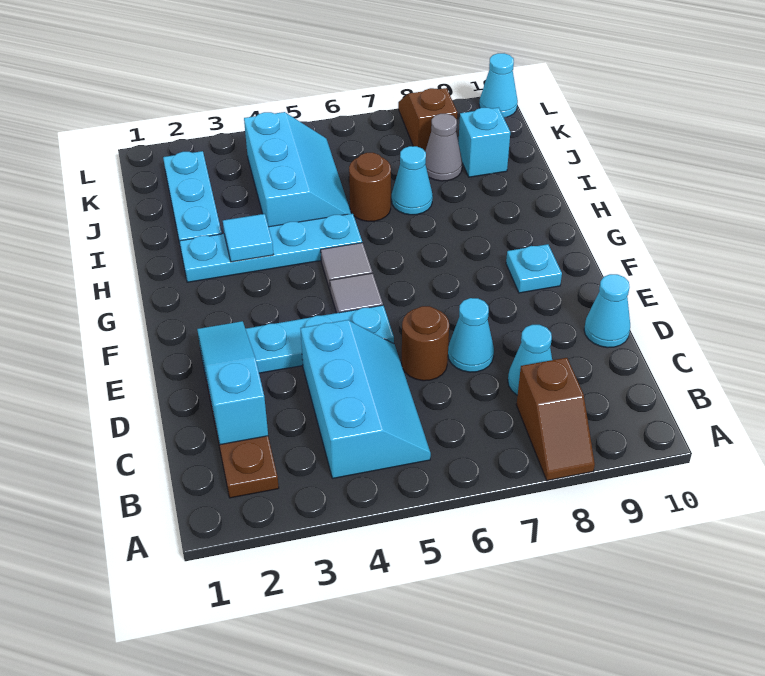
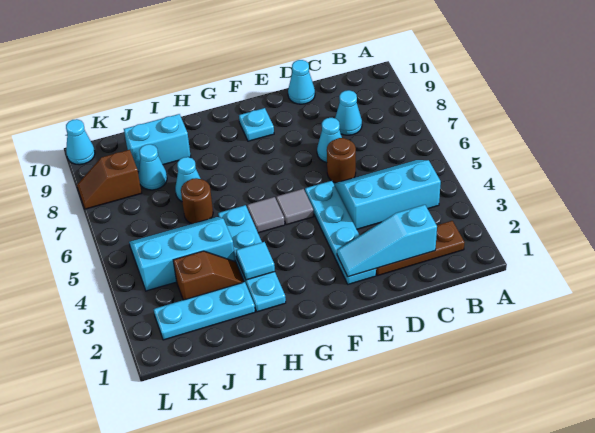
brown 1x2 slope [516,358,595,480] -> brown 1x2 slope moved to [173,251,244,300]
grey 1x1 cone [425,114,462,181] -> cyan 1x1 cone [138,144,167,190]
cyan 1x1 brick [458,108,510,177] -> cyan 1x2 brick [124,114,191,172]

